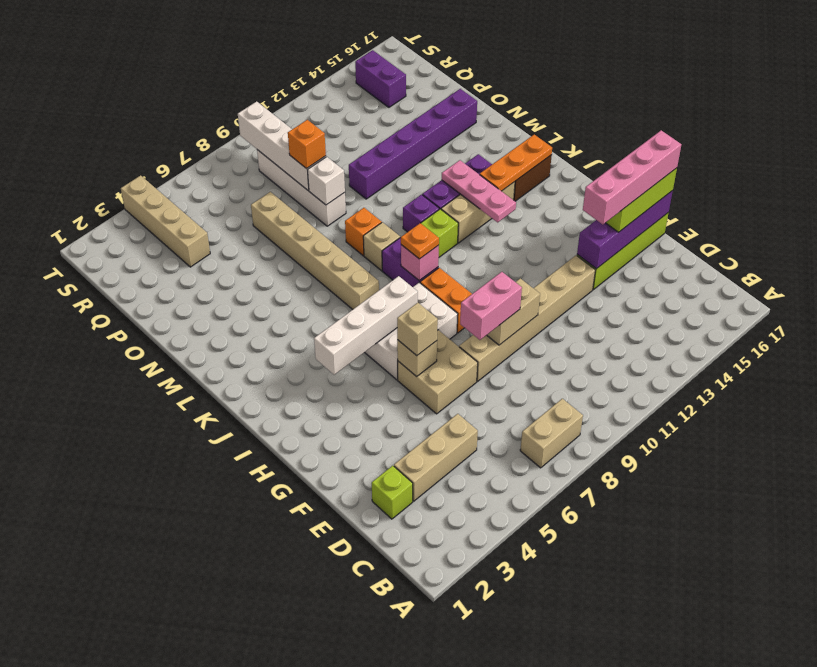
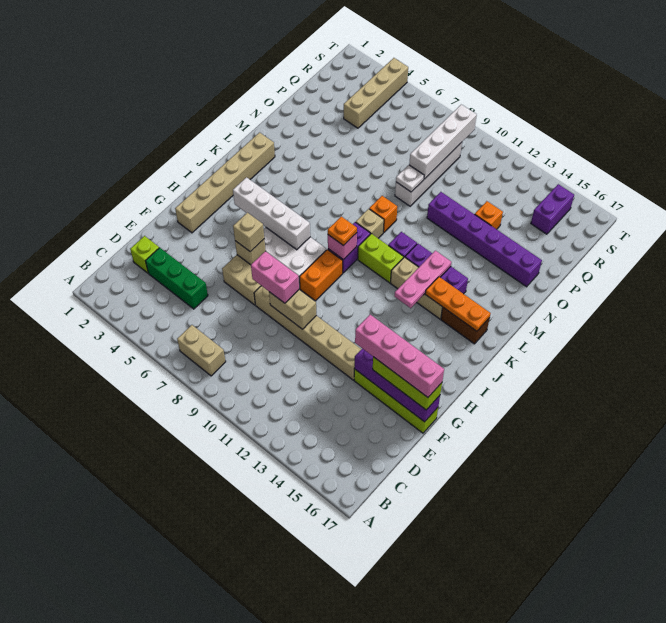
tan 1x3 brick [394,414,478,501] -> green 1x3 brick [145,248,208,309]
tan 1x6 brick [251,192,379,310] -> tan 1x6 brick moved to [175,133,275,233]
white 1x1 brick [308,157,345,205] -> white 1x1 plate [396,165,424,192]
orange 1x1 brick [288,120,326,169] -> orange 1x1 brick moved to [475,201,503,229]

